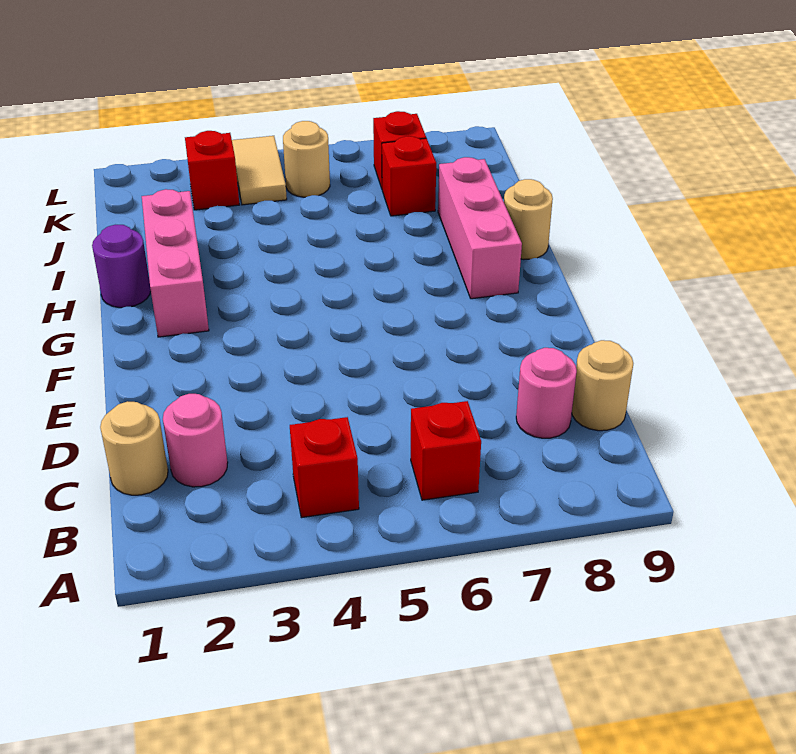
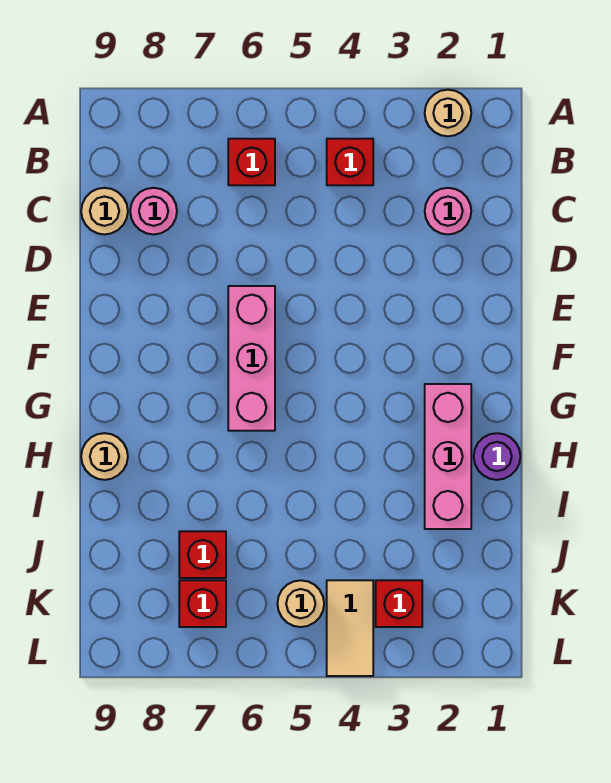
tan 1x1 round brick [100,401,168,495] -> tan 1x1 round brick moved to [425,90,471,136]
pink 1x3 brick [438,157,522,299] -> pink 1x3 brick moved to [228,286,275,431]

